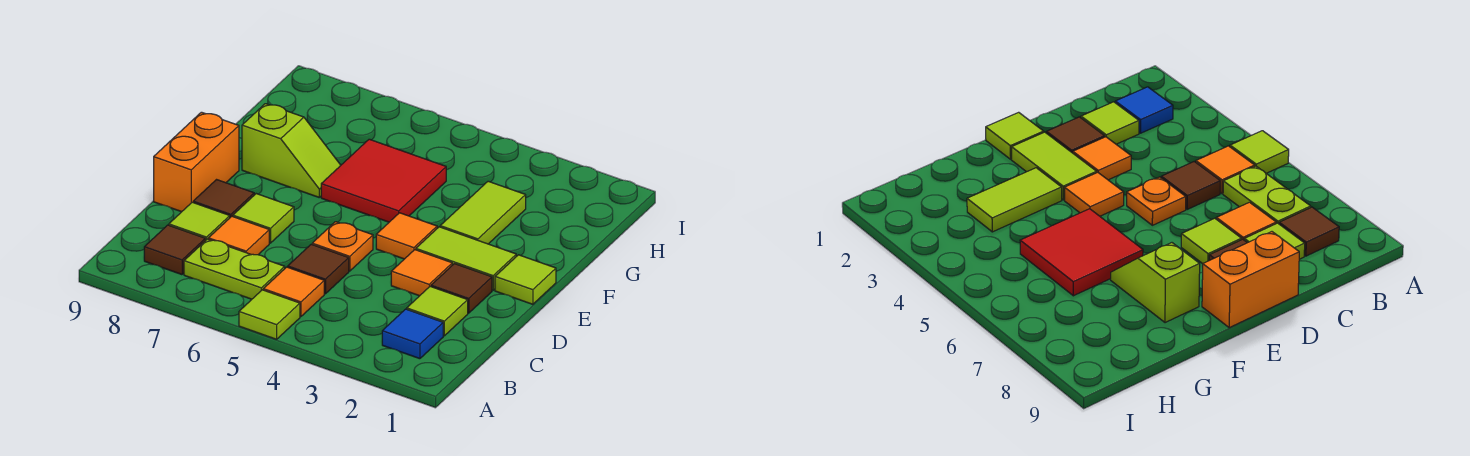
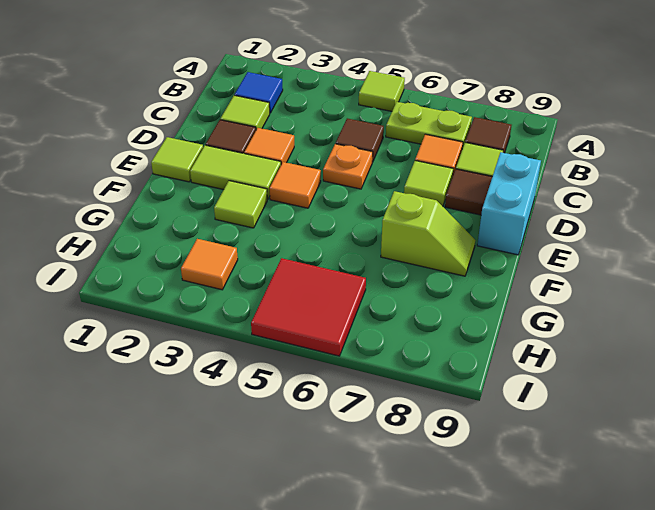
orange 1x1 tile [263,267,324,317] -> orange 1x1 tile moved to [181,239,238,290]
orange 1x2 brick [154,112,239,212] -> cyan 1x2 brick [477,152,541,255]
lime 1x2 tile [440,181,526,244] -> lime 1x1 tile [214,181,267,228]
red 2x2 tile [321,139,446,222] -> red 2x2 tile moved to [251,258,366,356]
lime 1x2 slope [242,104,341,197] -> lime 1x2 slope turned to [381,191,476,276]

